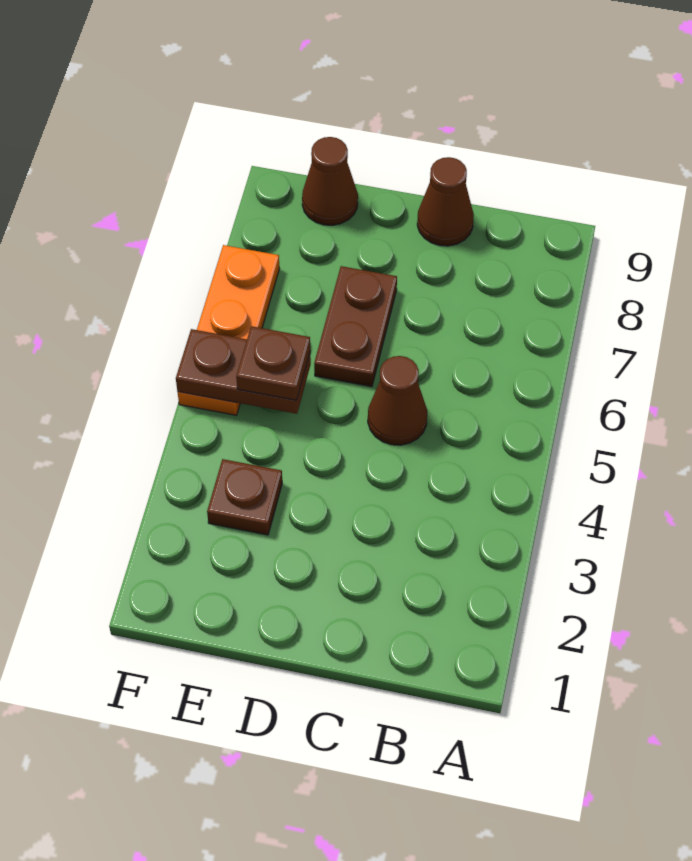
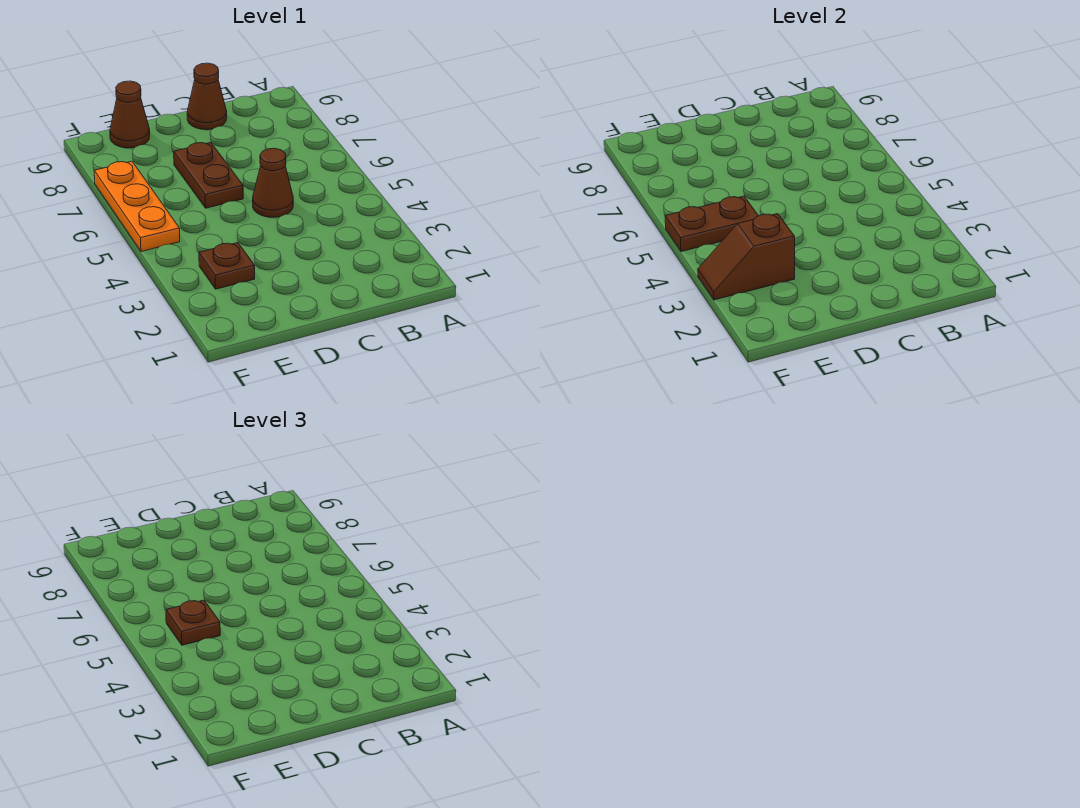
none -> brown 1x2 slope [698,214,795,300]

